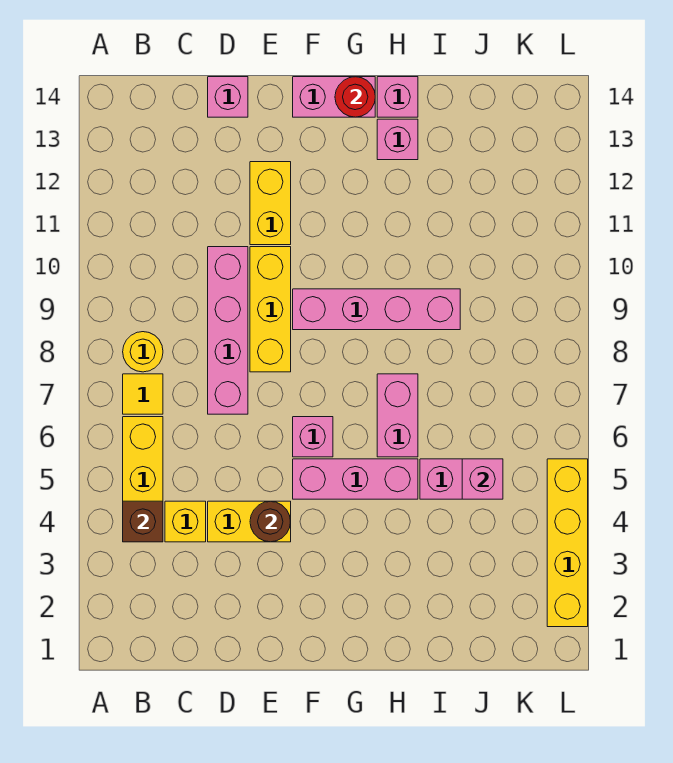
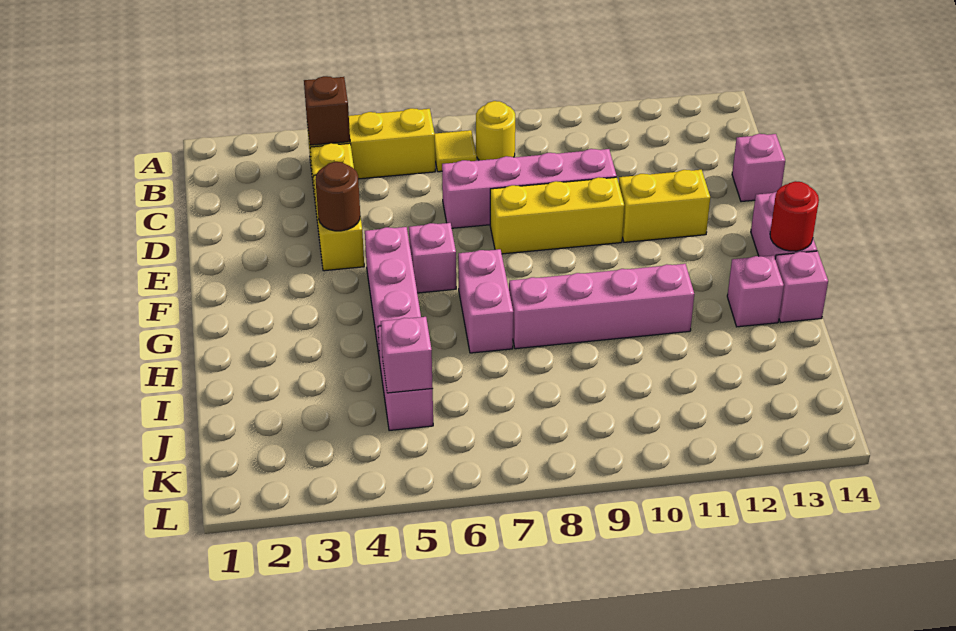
pink 1x4 brick [293,289,460,330] -> pink 1x4 brick turned to [509,264,694,349]
pink 1x2 brick [377,374,418,457] -> pink 1x2 brick turned to [458,249,513,353]
yellow 1x4 brick [547,459,588,627] -> none

